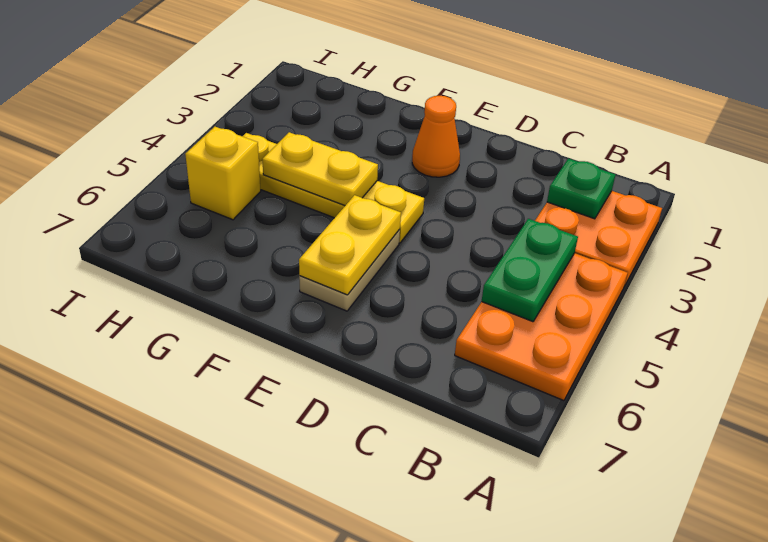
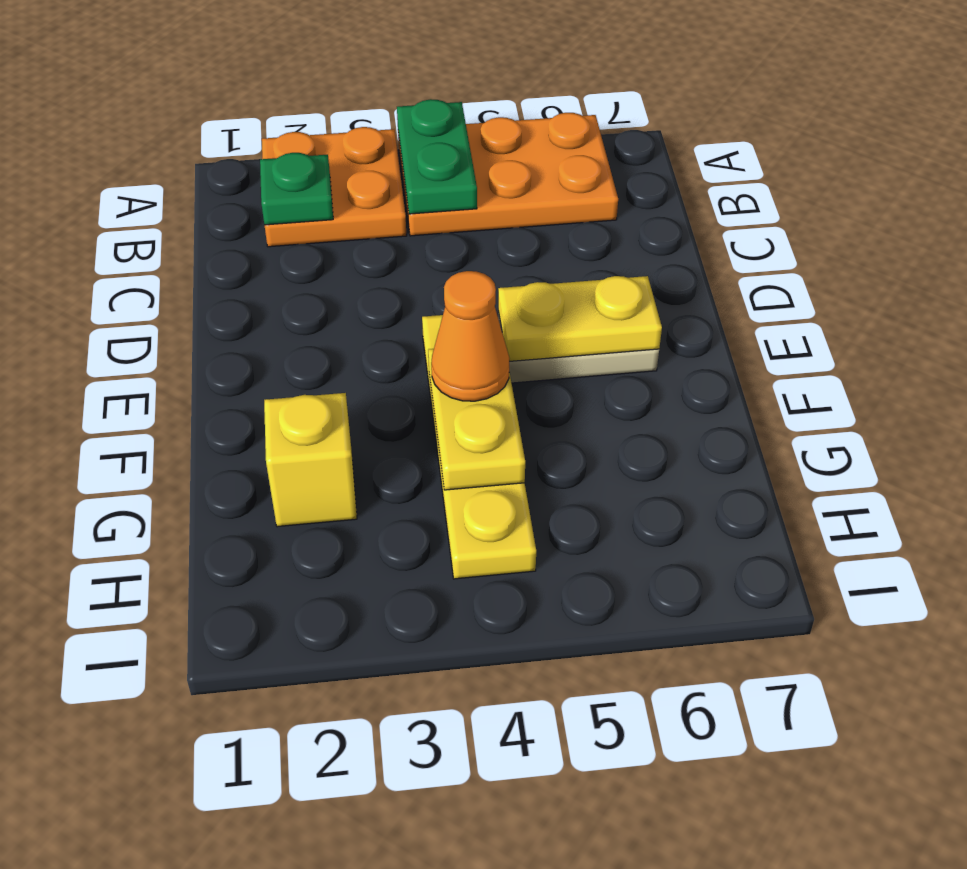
green 1x2 plate [482,219,578,322] -> green 1x2 plate turned to [397,99,477,214]
orange 1x1 cone [412,96,460,177] -> orange 1x1 cone moved to [431,271,509,401]
yellow 1x1 brick [185,127,261,220] -> yellow 1x1 brick moved to [264,393,357,527]

